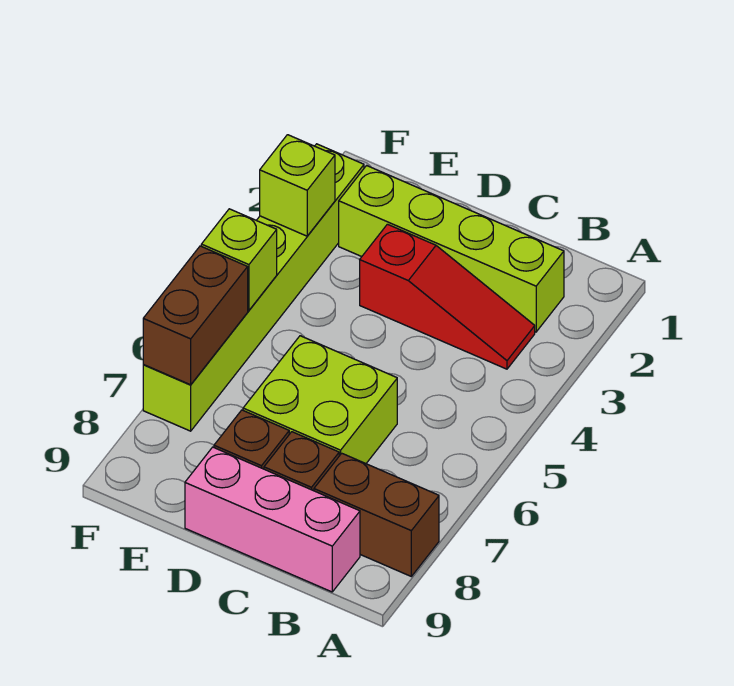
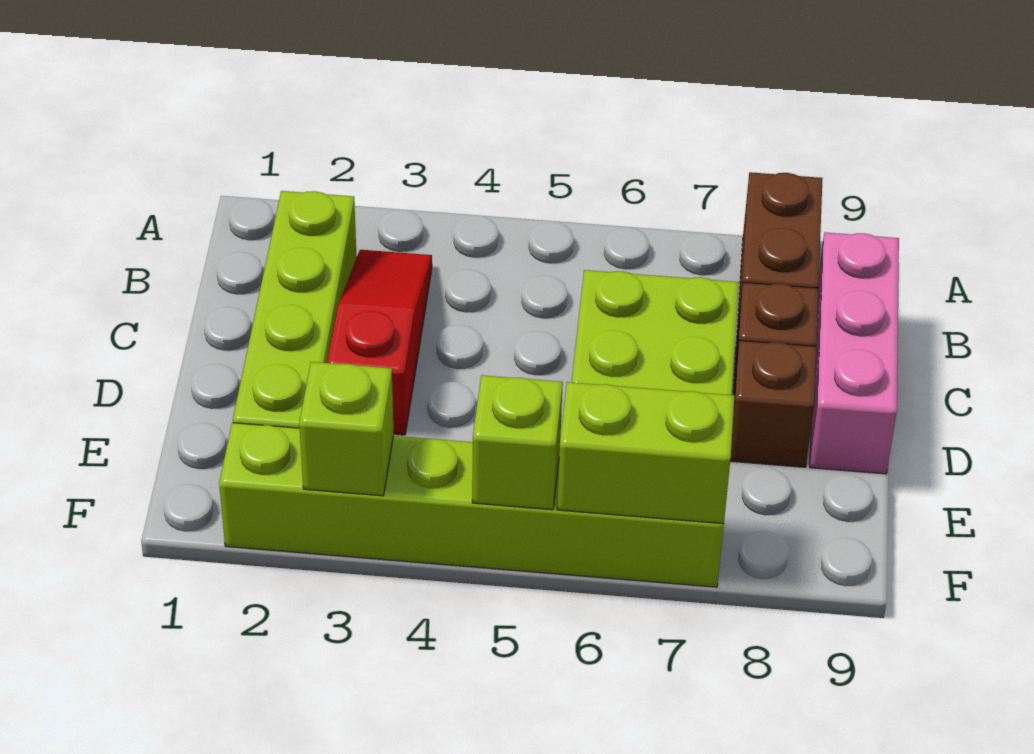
brown 1x2 brick [143,246,248,385] -> lime 1x2 brick [557,382,734,524]

